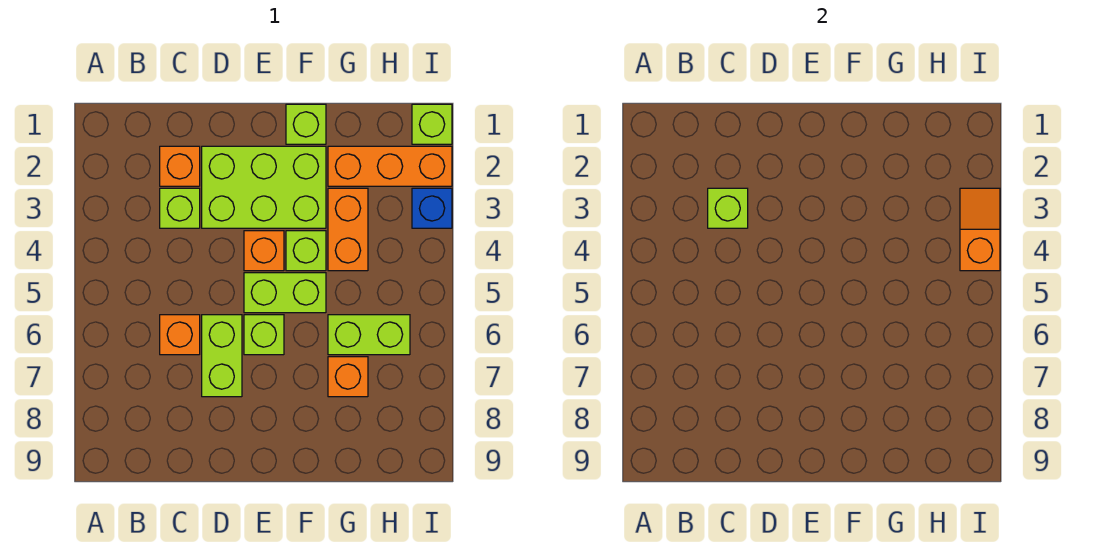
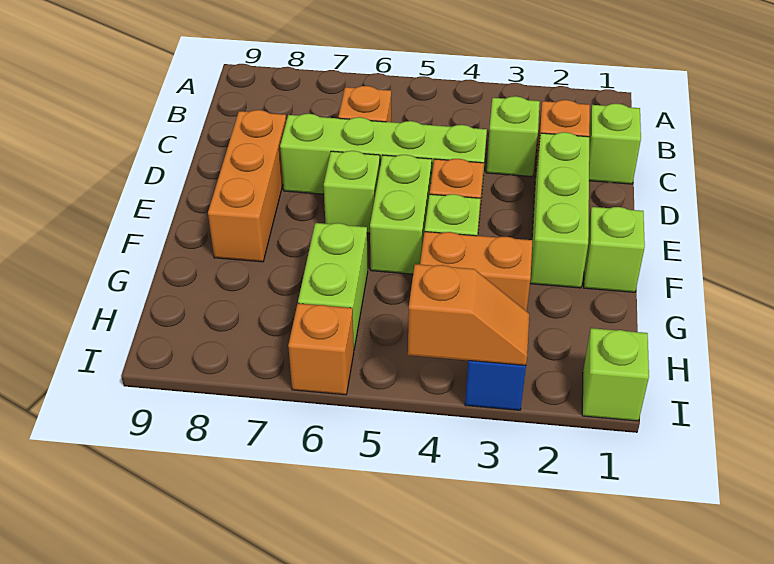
lime 1x1 brick [708,188,748,228] -> lime 1x1 brick moved to [589,104,641,184]
lime 2x3 brick [202,146,326,228] -> lime 1x3 brick [530,132,589,288]
lime 1x2 brick [202,315,242,397] -> lime 1x4 brick [280,114,487,197]
orange 1x3 brick [328,146,452,186] -> orange 1x3 brick moved to [208,110,286,262]
orange 1x1 brick [328,357,368,397] -> orange 1x1 brick moved to [288,303,354,395]

